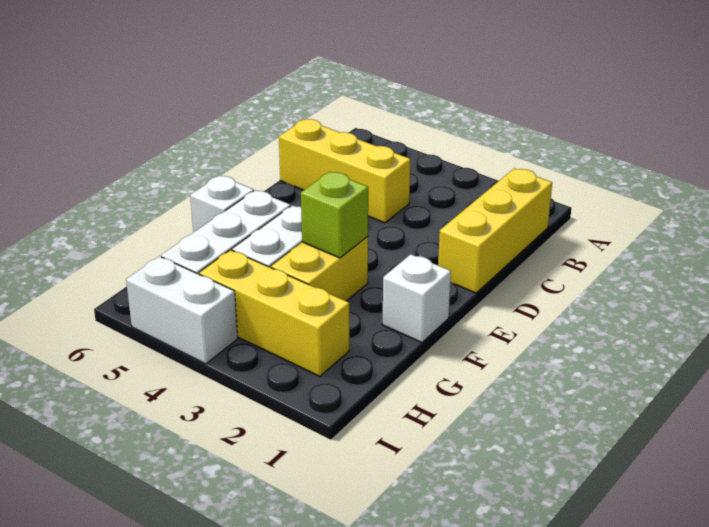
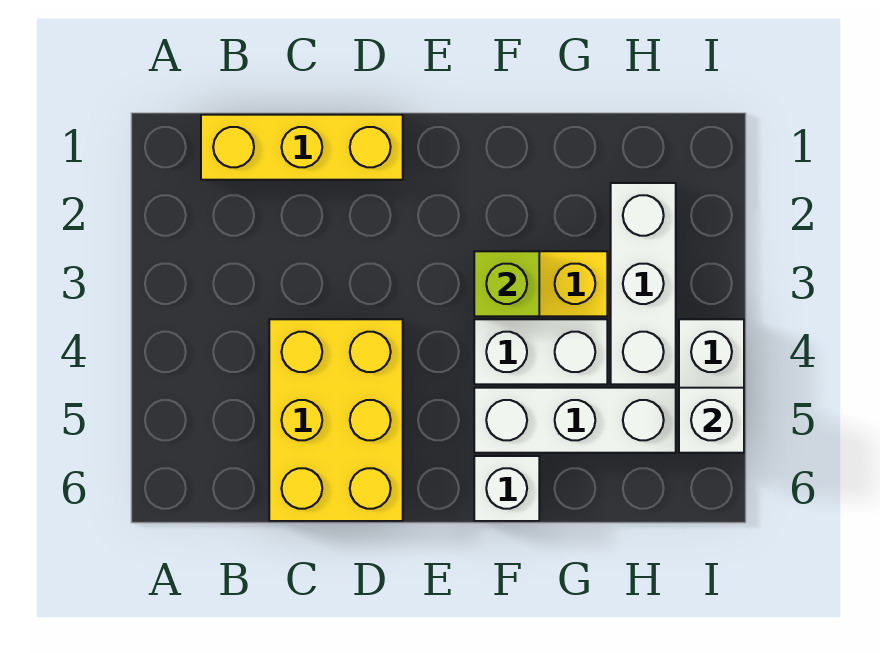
yellow 1x3 brick [279,119,411,223] -> yellow 2x3 brick [269,319,403,521]
white 1x1 brick [382,254,451,342] -> white 1x1 brick moved to [679,388,744,453]
yellow 1x3 brick [199,250,349,376] -> white 1x3 brick [611,183,676,384]

